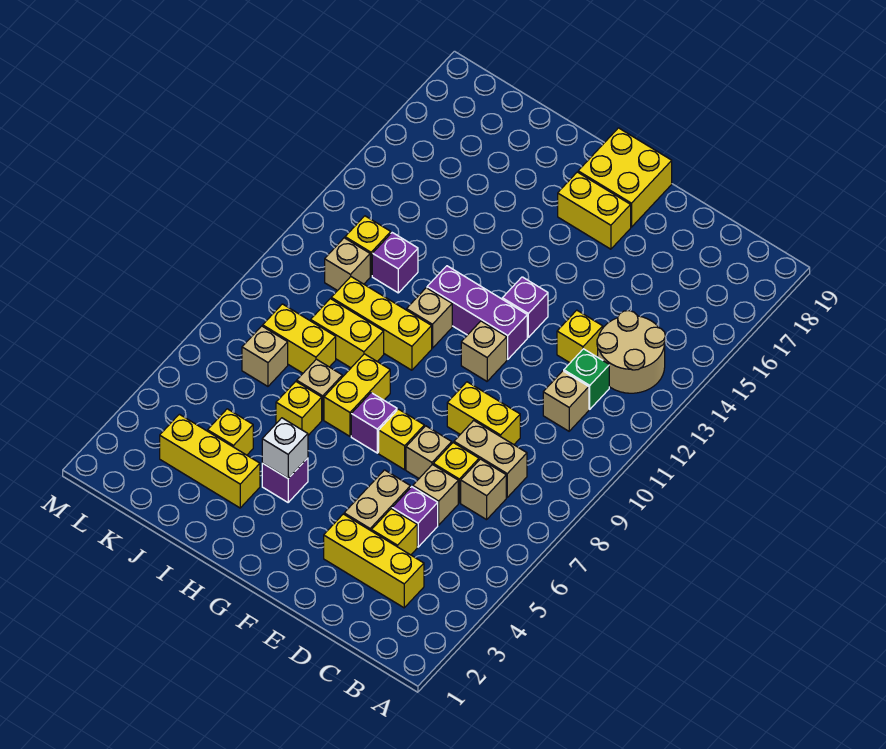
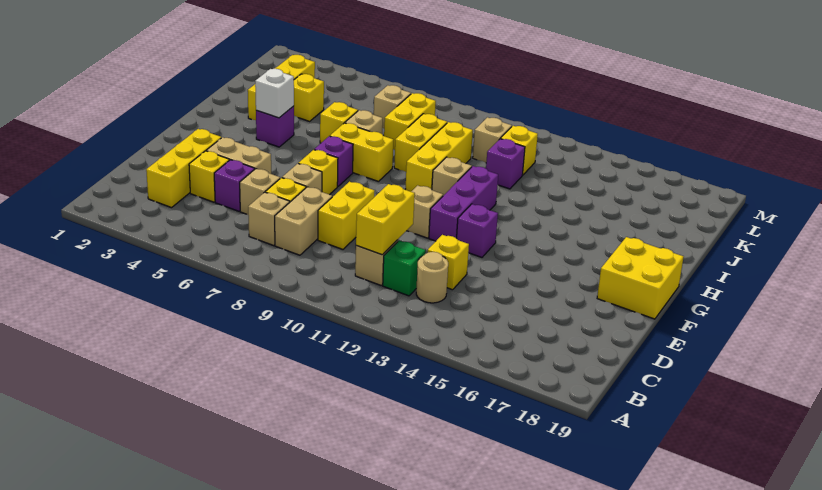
tan 2x2 round brick [597,311,665,393] -> tan 1x1 round brick [416,252,448,303]
yellow 1x2 brick [558,172,631,249] -> yellow 1x2 brick moved to [356,184,415,255]

